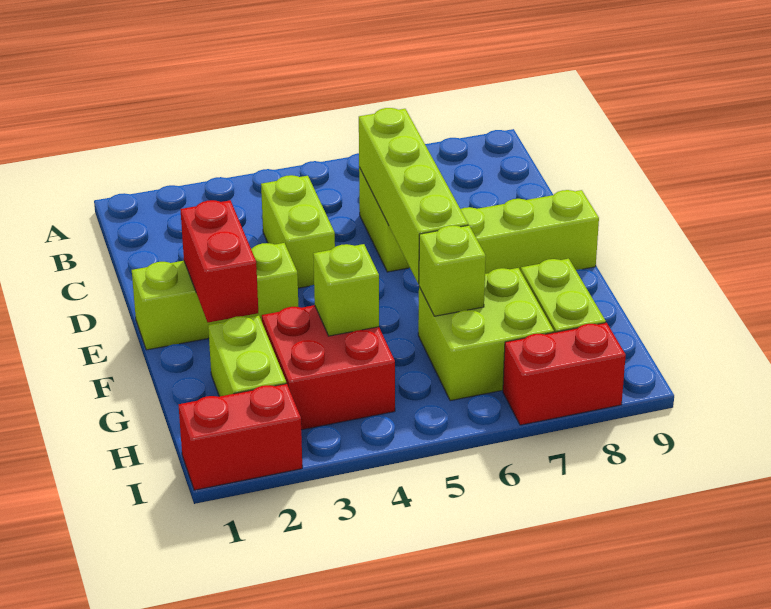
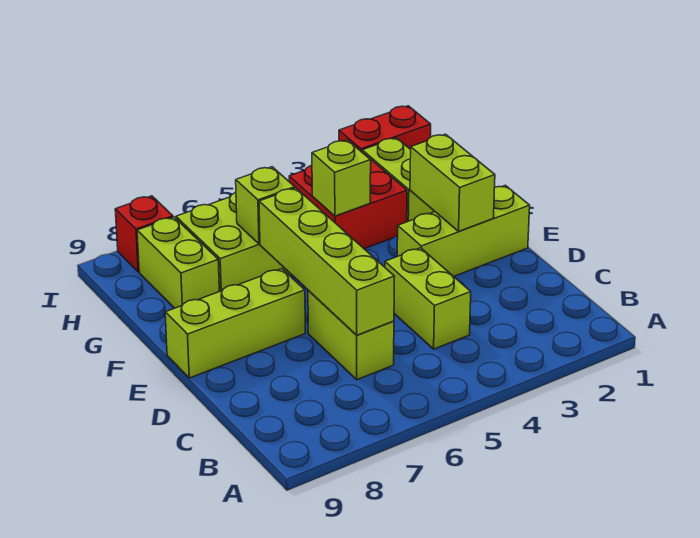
red 1x2 brick [180,200,258,322] -> lime 1x2 brick [410,134,495,231]
red 1x2 brick [503,323,626,425] -> red 1x1 brick [115,196,173,272]

